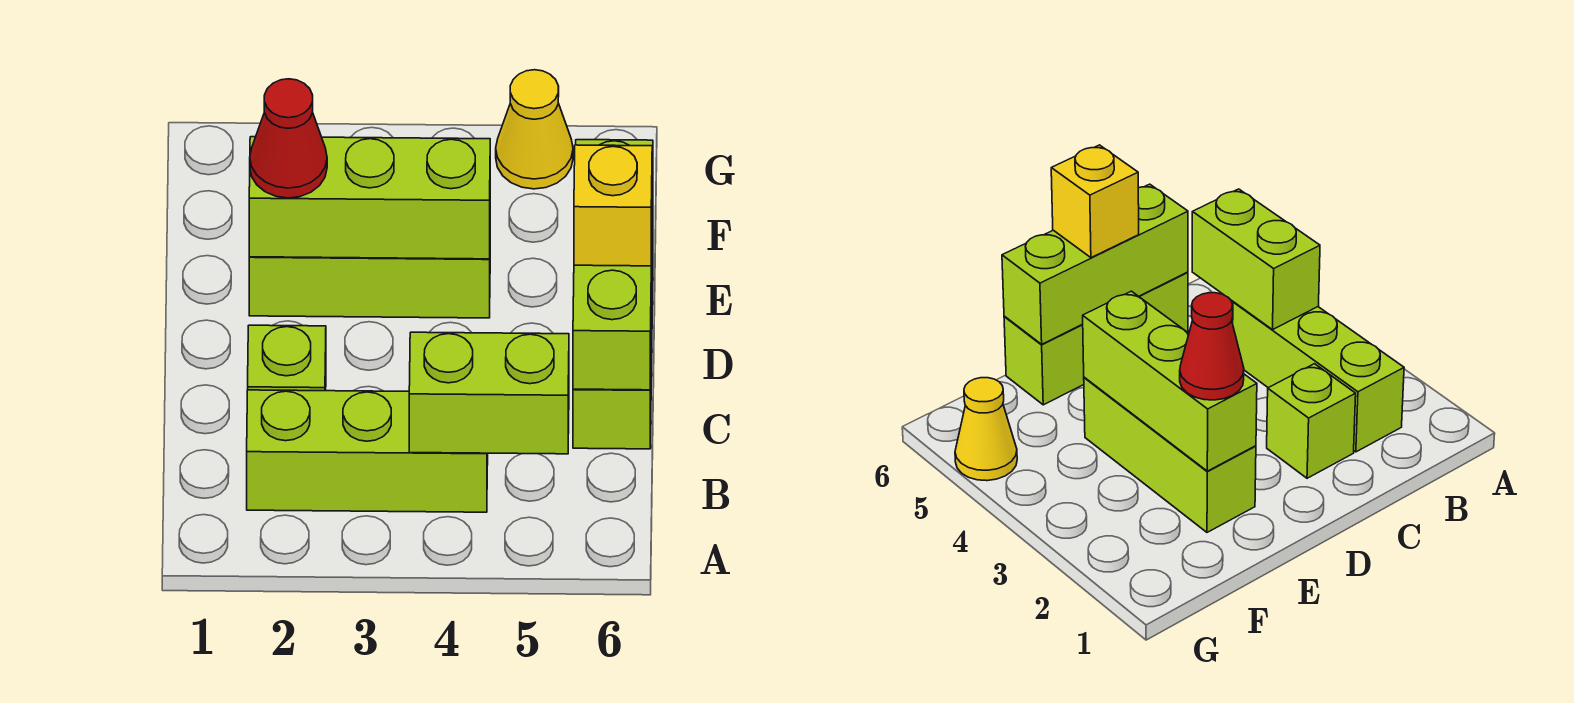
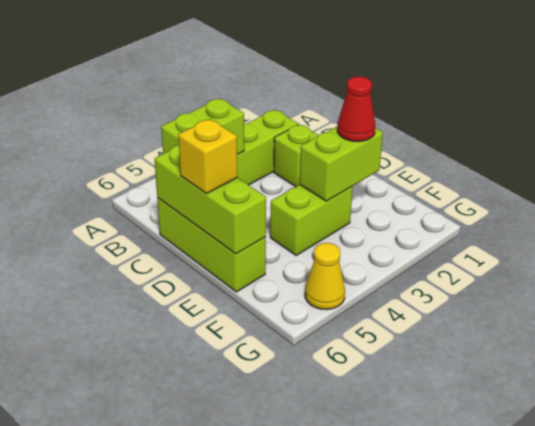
lime 1x3 brick [249,257,490,318] -> lime 1x2 brick [270,185,353,255]
lime 1x3 brick [249,137,490,259] -> lime 1x2 brick [300,127,383,201]

